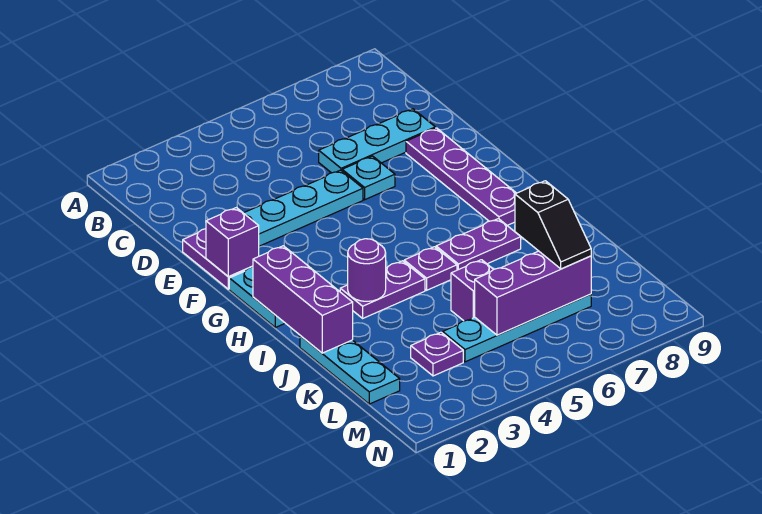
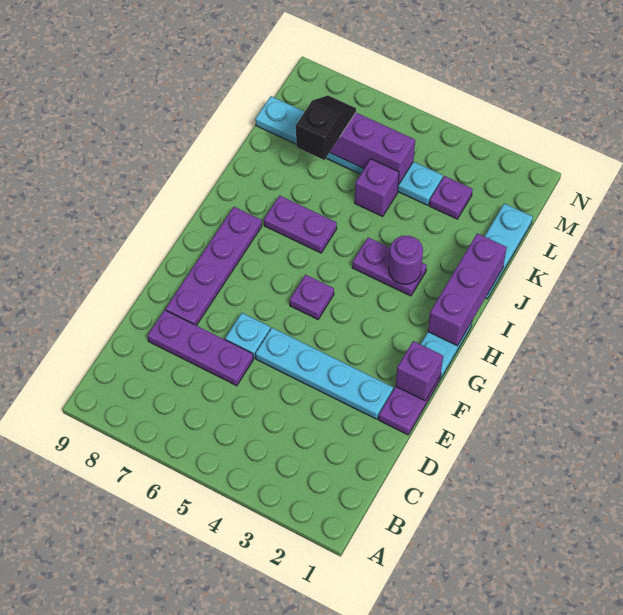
cyan 1x3 plate [319,109,435,173] -> purple 1x3 plate [148,310,253,386]
purple 1x1 plate [404,247,457,290] -> purple 1x1 plate moved to [290,275,334,319]
cyan 1x4 plate [443,294,591,362] -> cyan 1x6 plate [255,96,443,205]

